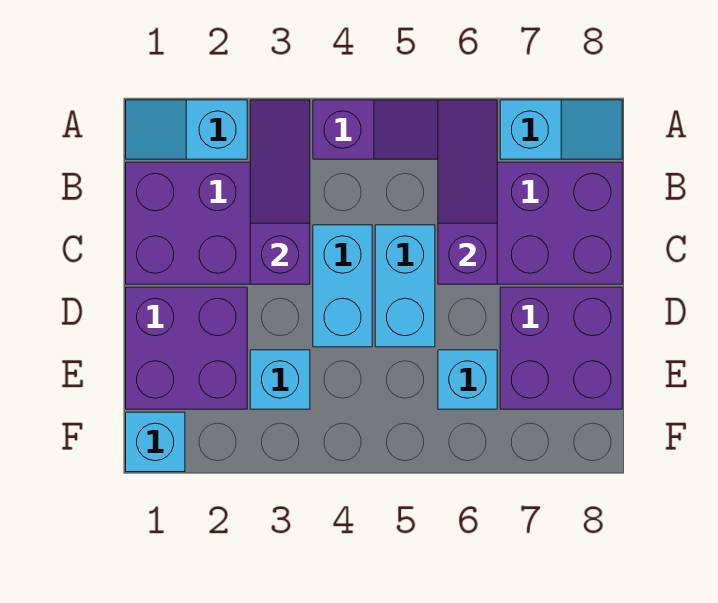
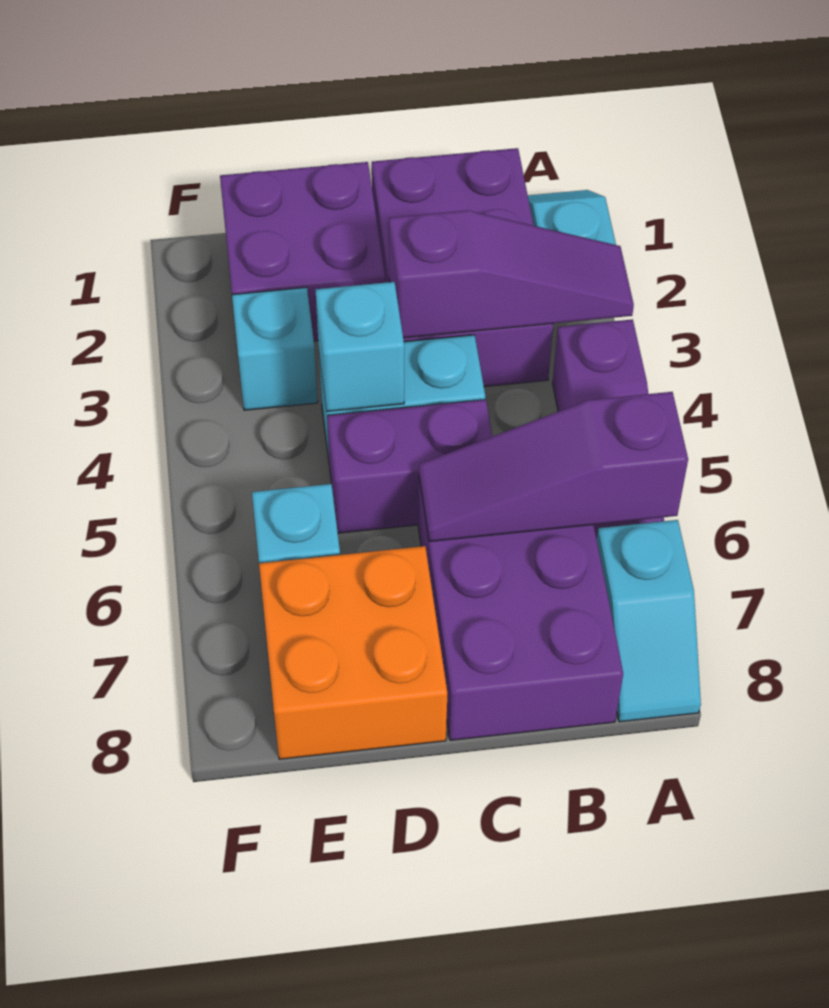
purple 1x3 slope [438,100,497,284] -> purple 1x3 slope turned to [419,392,688,542]
cyan 1x2 brick [375,225,435,347] -> purple 1x2 brick [327,400,492,533]
purple 2x2 brick [500,287,622,409] -> orange 2x2 brick [259,546,447,759]
cyan 1x1 brick [126,412,185,472] -> cyan 1x1 brick moved to [316,282,404,411]

